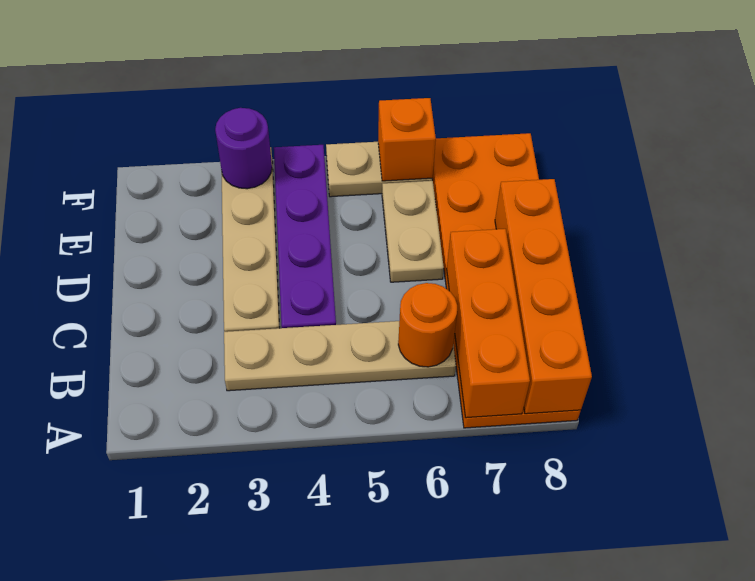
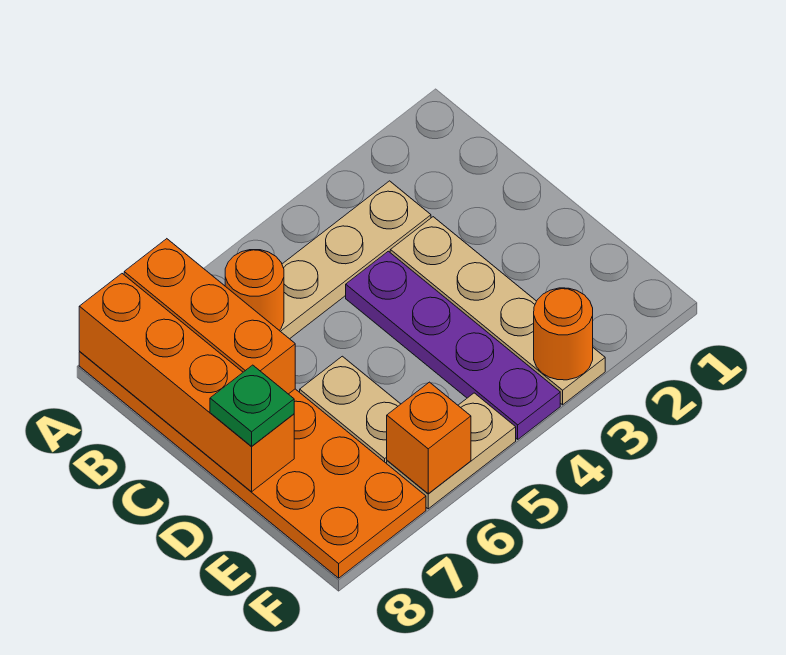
none -> green 1x1 plate [210,365,294,446]
purple 1x1 round brick [215,108,272,189] -> orange 1x1 round brick [534,288,593,380]

